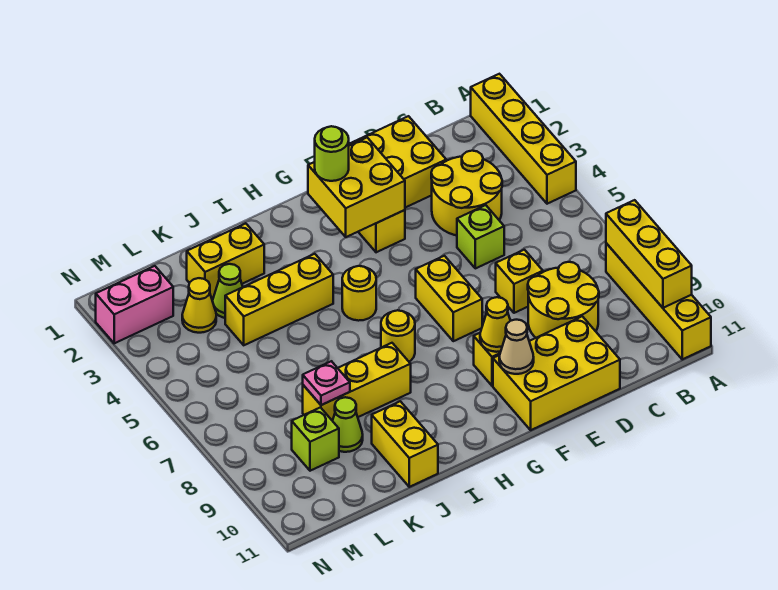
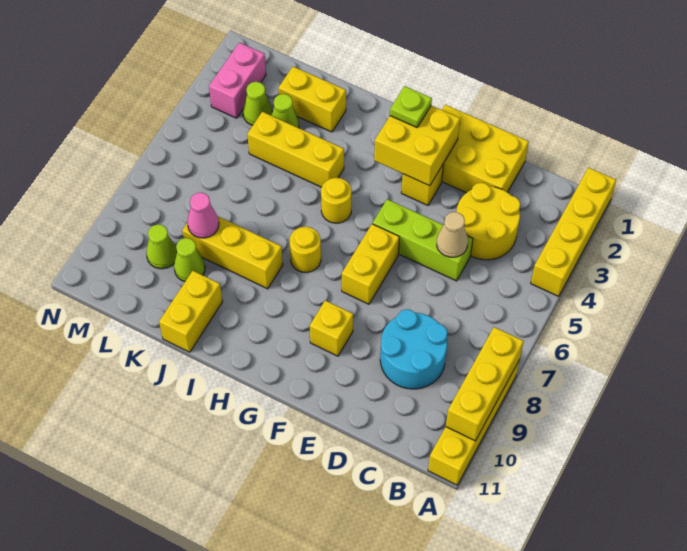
yellow 2x2 round brick [528,262,599,338] -> cyan 2x2 round brick [380,309,448,389]
lime 1x1 brick [457,205,504,268] -> lime 1x3 brick [373,199,473,281]
yellow 1x1 brick [496,250,543,313] -> none
yellow 2x3 brick [493,316,620,430] -> none
yellow 1x1 cone [480,297,510,352] -> none
tan 1x1 cone [499,320,534,374] -> tan 1x1 cone moved to [437,212,468,257]
lime 1x1 round brick [315,126,349,181] -> lime 1x1 plate [390,86,432,127]
pink 1x1 plate [303,361,350,405] -> pink 1x1 cone [187,193,219,238]
yellow 1x1 cone [182,278,216,333] -> lime 1x1 cone [243,82,272,125]
lime 1x1 brick [292,407,339,471] -> lime 1x1 cone [146,224,177,269]
pink 1x2 brick [96,266,173,343] -> pink 1x2 brick turned to [209,43,266,118]

